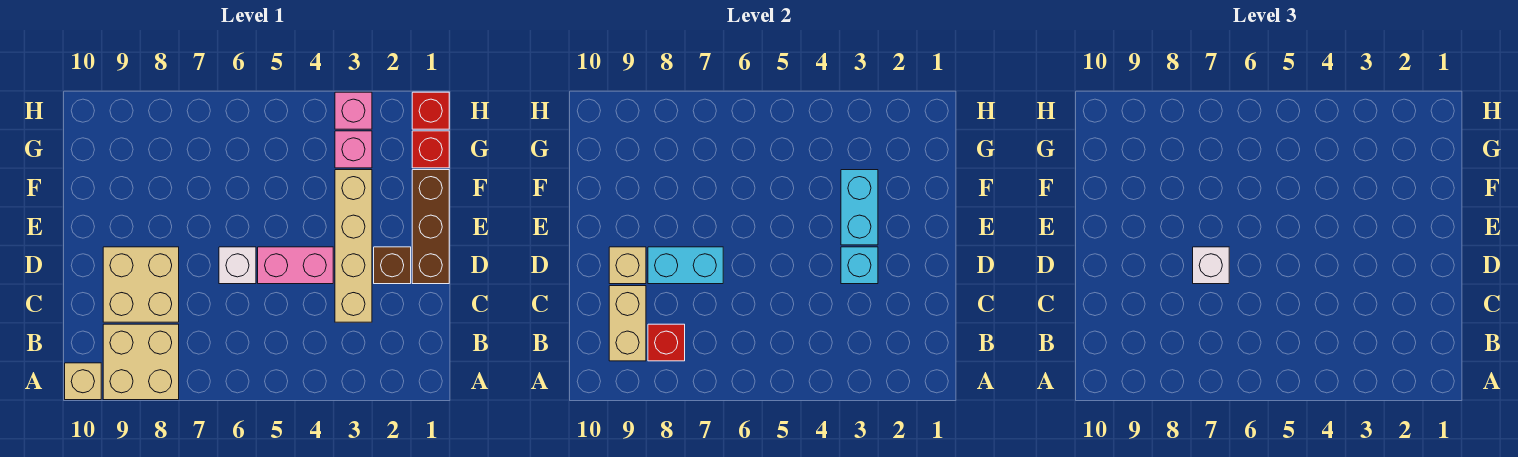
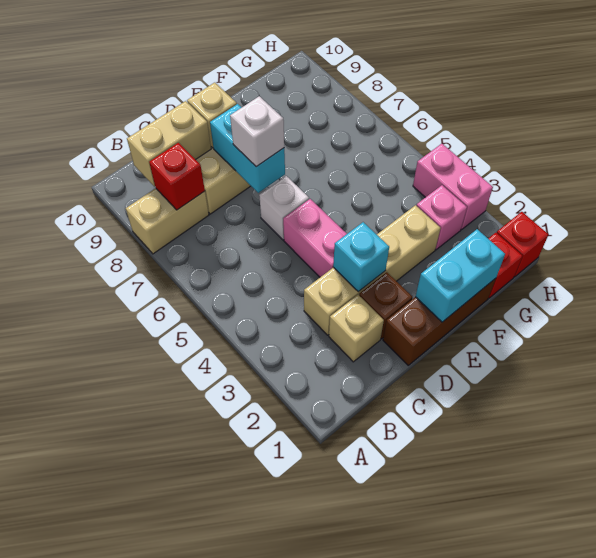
tan 2x2 brick [103,324,179,400] -> tan 1x2 brick [126,188,209,254]
tan 1x1 brick [65,363,101,400] -> tan 1x1 brick moved to [329,295,384,362]
cyan 1x2 brick [841,170,878,245] -> cyan 1x2 brick moved to [415,229,505,322]
pink 1x1 brick [335,92,372,129] -> pink 1x2 brick [413,144,493,230]

